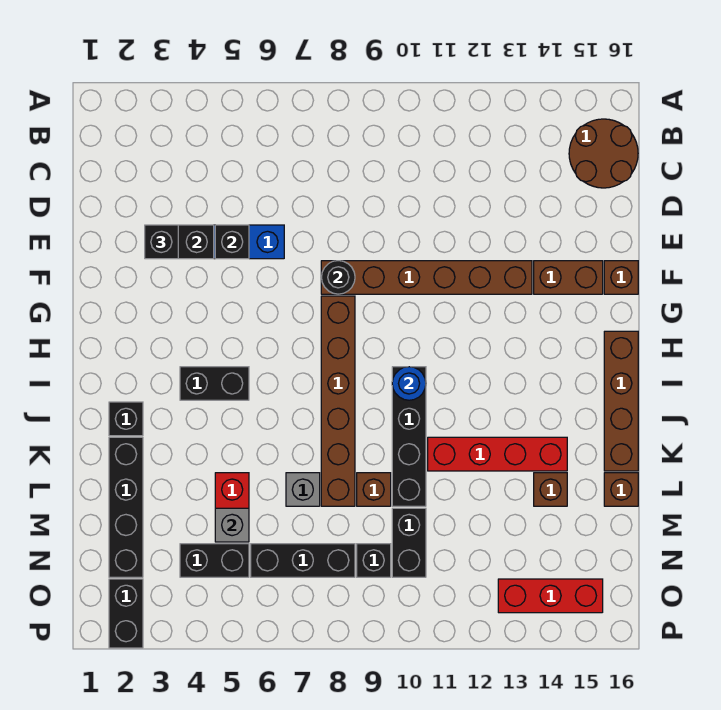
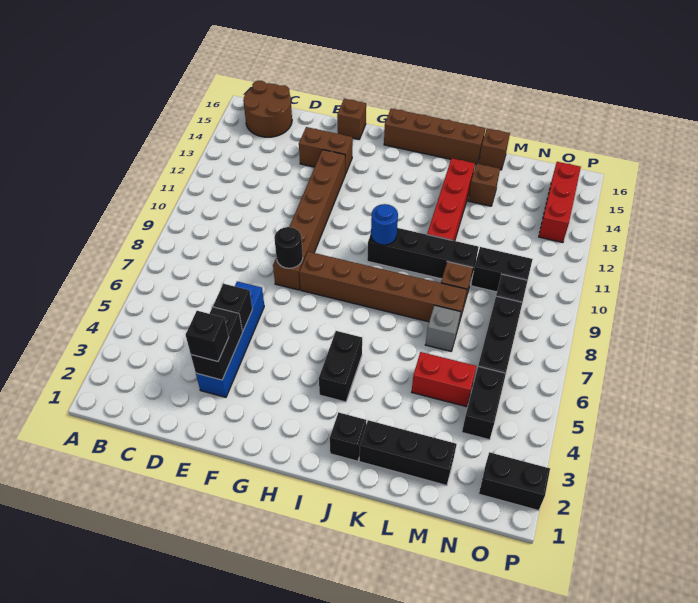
brown 1x2 brick [534,261,603,294] -> brown 1x2 brick turned to [299,127,353,174]
black 1x4 brick [109,437,143,577] -> black 1x3 brick [359,420,457,485]
grey 1x1 brick [215,508,249,542] -> none

